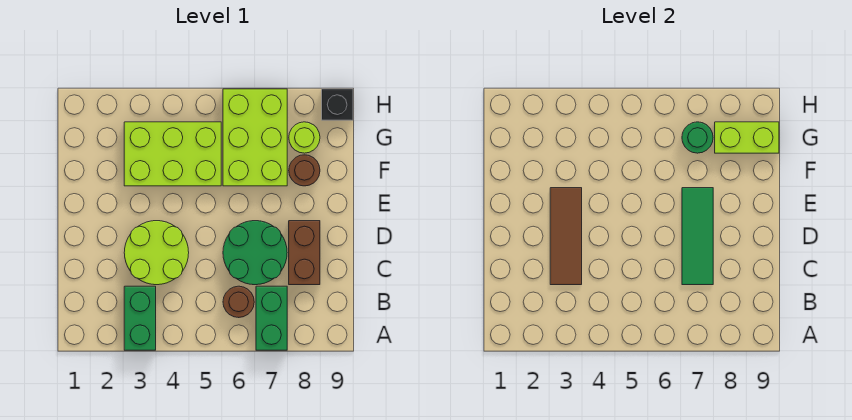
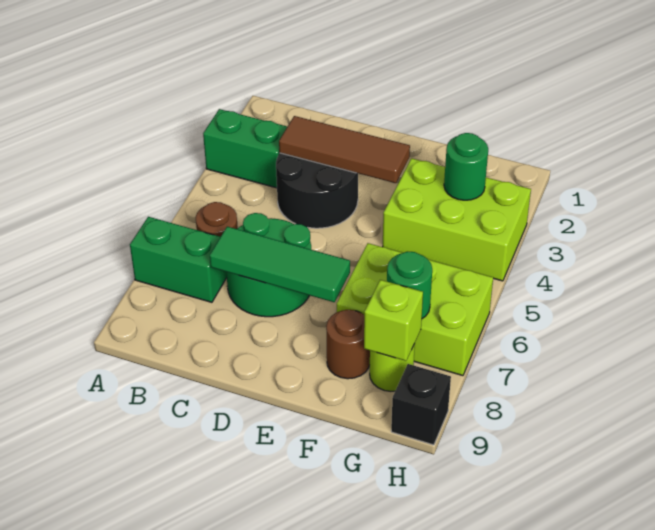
lime 2x2 round brick [124,221,189,285] -> black 2x2 round brick [276,153,358,228]
brown 1x2 brick [289,221,320,285] -> none
lime 2x3 brick [124,122,221,186] -> lime 2x3 brick turned to [383,158,531,281]
none -> green 1x1 round brick [444,133,488,200]
lime 1x2 brick [715,122,779,153] -> lime 1x1 brick [364,280,423,361]

